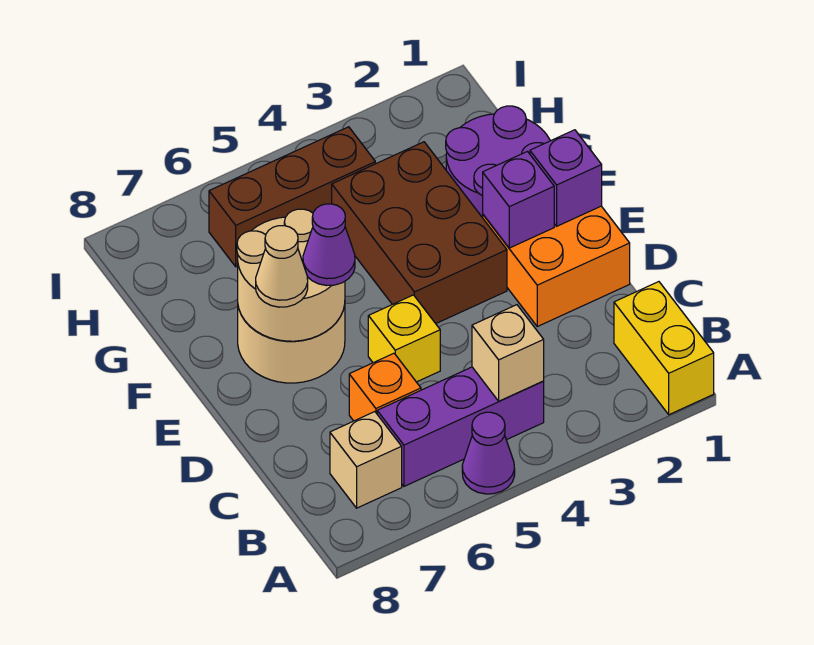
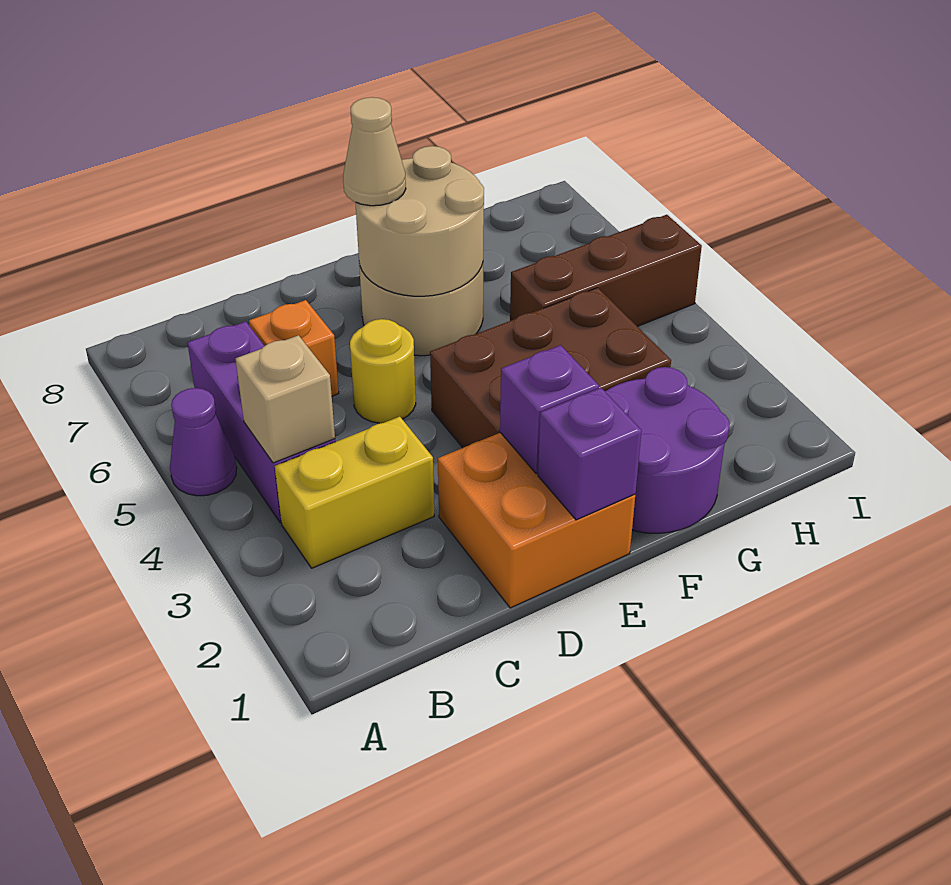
yellow 1x2 brick [614,282,714,415] -> yellow 1x2 brick moved to [275,417,434,568]
tan 1x1 brick [330,412,402,508] -> none
yellow 1x1 brick [368,295,440,382] -> yellow 1x1 round brick [350,319,416,423]
purple 1x1 cone [303,204,355,286] -> none
brown 1x3 brick [209,127,375,267] -> brown 1x3 brick turned to [510,215,702,326]

